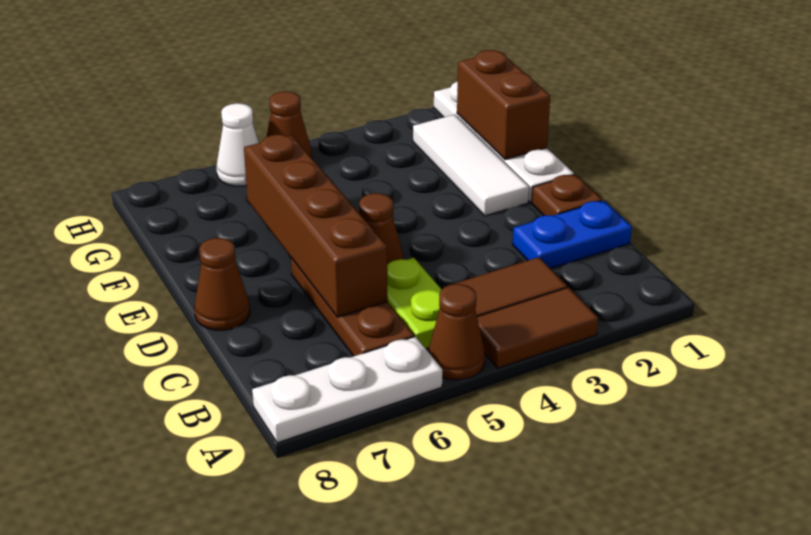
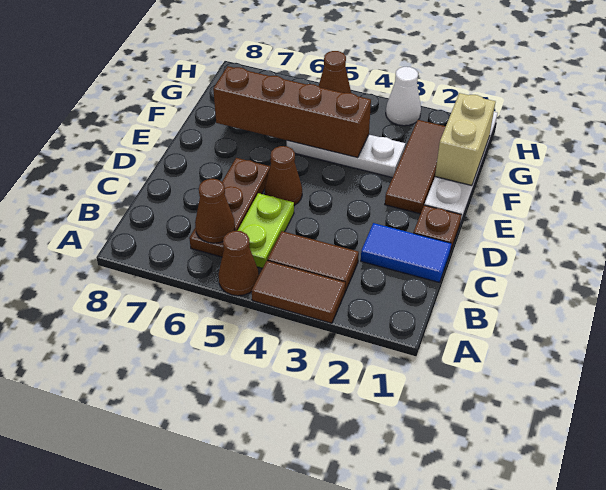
white 1x3 plate [252,337,442,443] -> white 1x3 plate moved to [287,135,405,178]
blue 1x2 plate [513,201,632,269] -> blue 1x2 tile [361,223,451,282]
brown 1x4 brick [244,135,388,317] -> brown 1x4 brick turned to [213,66,371,158]
brown 1x1 cone [194,238,250,330] -> brown 1x1 cone moved to [195,179,235,243]
white 1x3 tile [413,114,529,216] -> brown 1x3 tile [385,120,446,214]
brown 1x2 brick [457,50,550,160] -> tan 1x2 brick [435,93,496,186]
white 1x1 cone [216,103,259,186] -> white 1x1 cone moved to [386,67,421,126]

